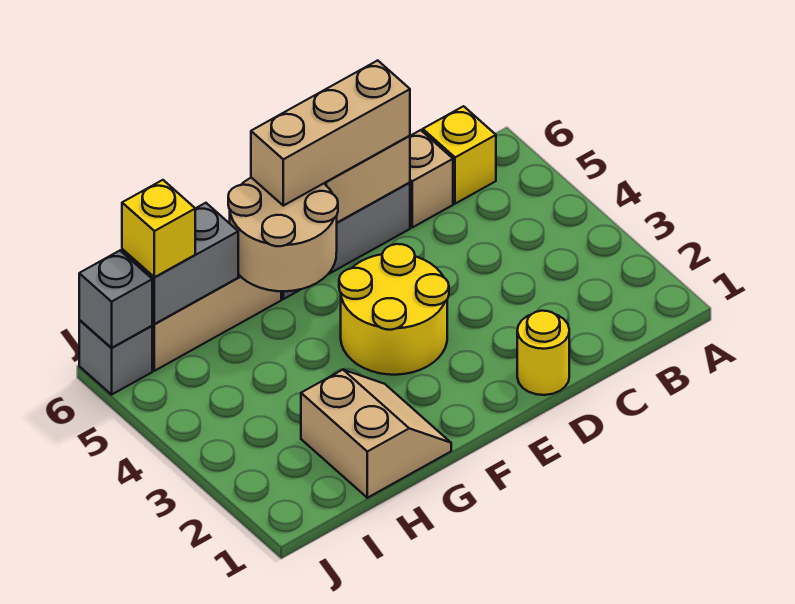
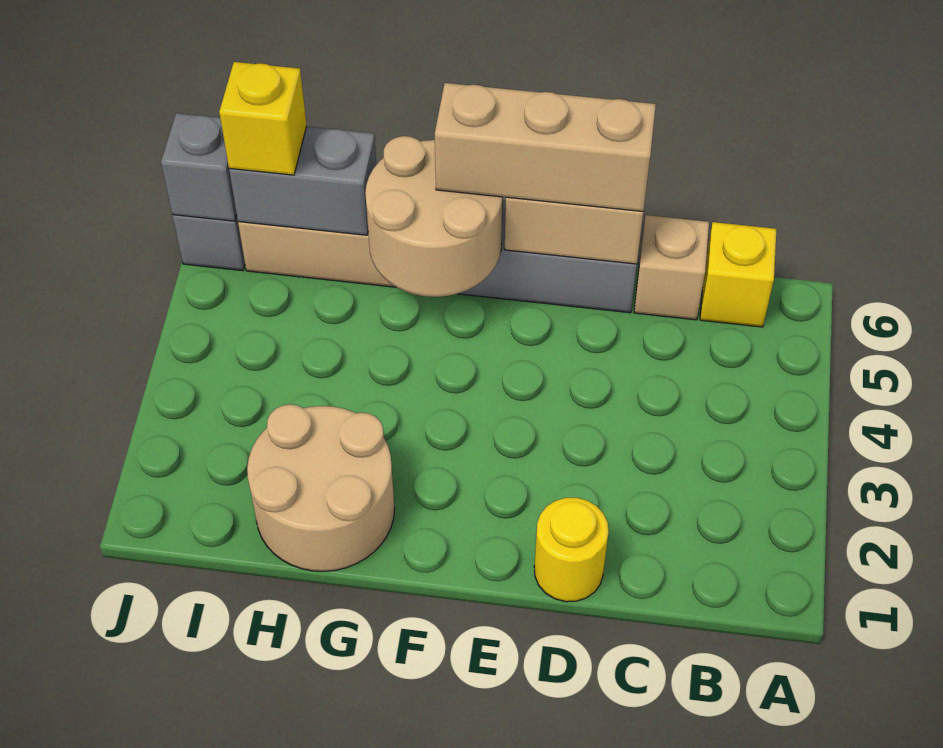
yellow 2x2 round brick [339,244,449,375] -> none
tan 2x2 slope [301,370,451,498] -> tan 2x2 round brick [247,404,395,571]

